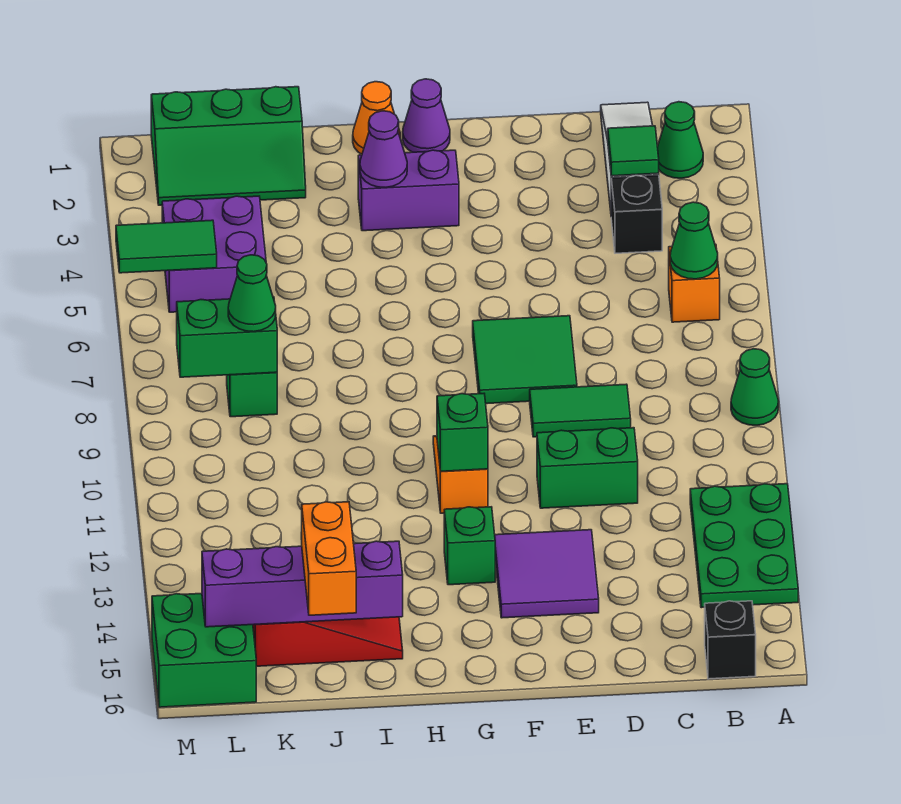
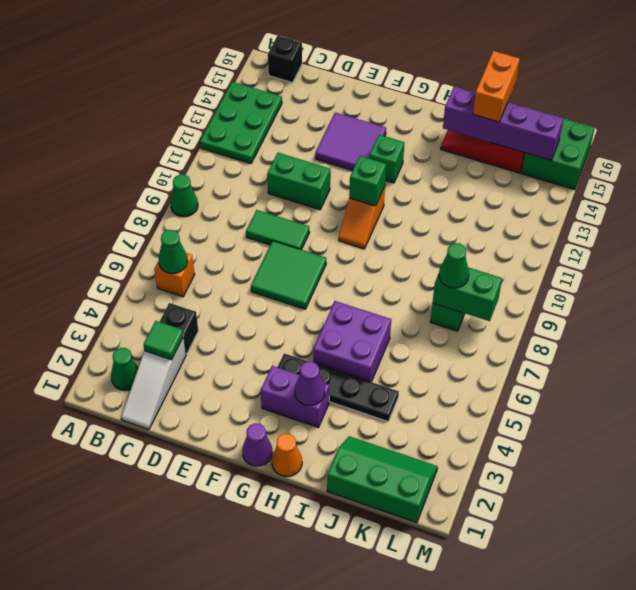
none -> black 1x4 plate [278,353,399,421]
purple 2x2 brick [162,196,266,312] -> purple 2x2 brick moved to [313,301,391,382]
green 1x2 tile [116,220,217,273] -> none

